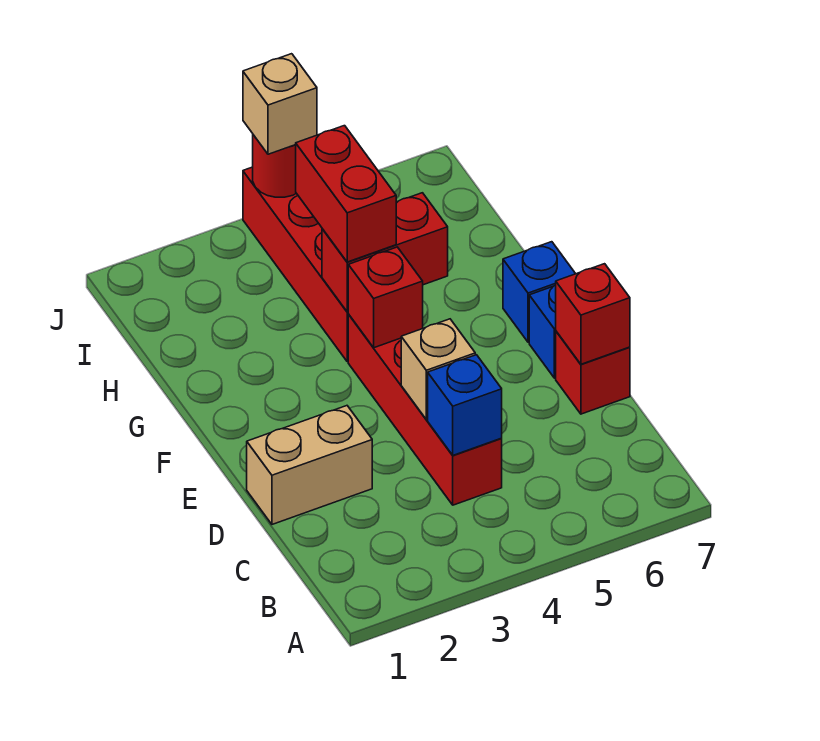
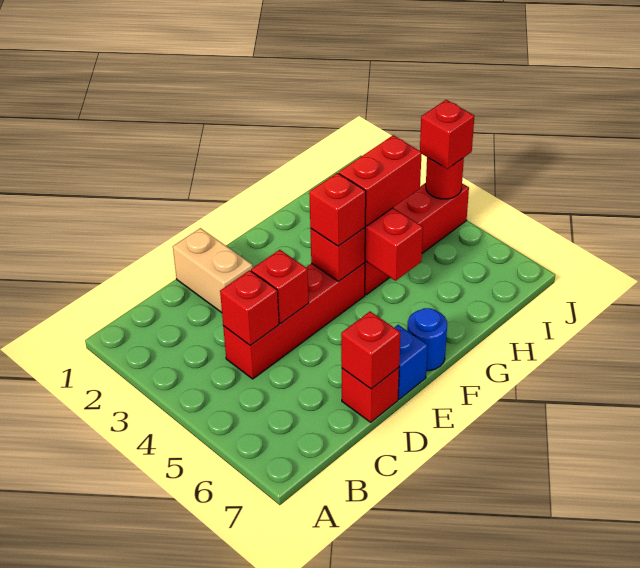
blue 1x1 brick [428,355,502,455] -> red 1x1 brick [220,270,279,346]
tan 1x1 brick [401,319,475,420] -> red 1x1 brick [251,250,309,323]
none -> red 1x1 brick [309,173,366,246]
blue 1x1 brick [503,242,575,342] -> blue 1x1 round brick [407,308,447,371]
tan 1x1 brick [243,54,317,154] -> red 1x1 brick [420,100,474,169]

